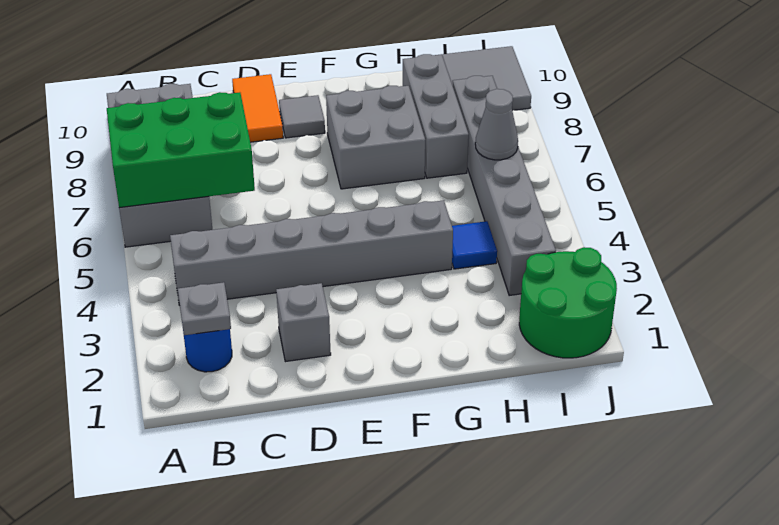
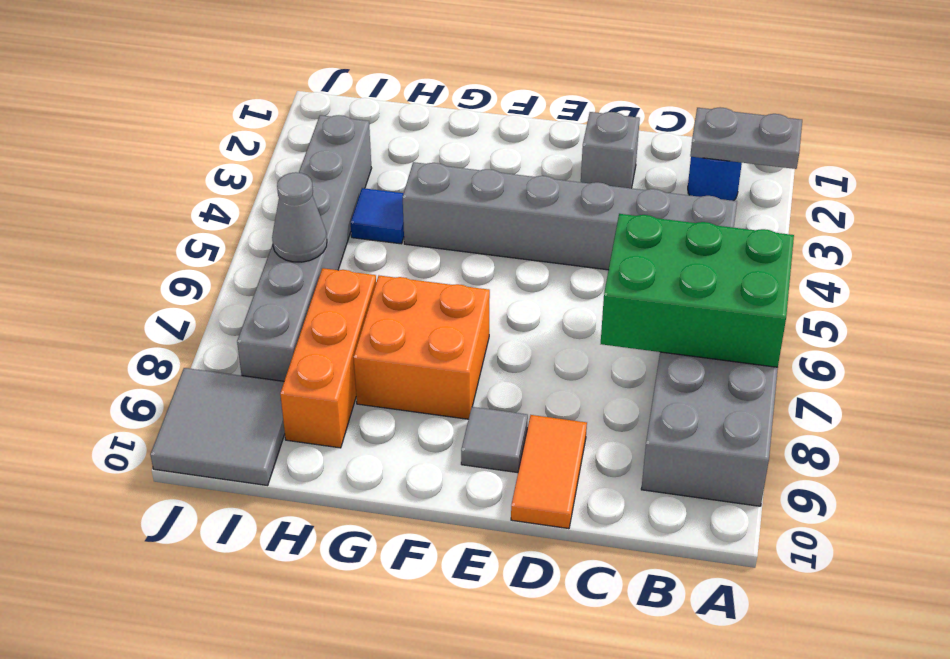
grey 1x1 plate [178,282,231,335] -> grey 1x2 plate [690,107,802,169]
grey 2x2 brick [326,86,425,189] -> orange 2x2 brick [354,276,490,419]
grey 1x3 brick [403,54,469,178] -> orange 1x3 brick [280,268,376,448]
green 2x2 round brick [519,247,617,358] -> none

